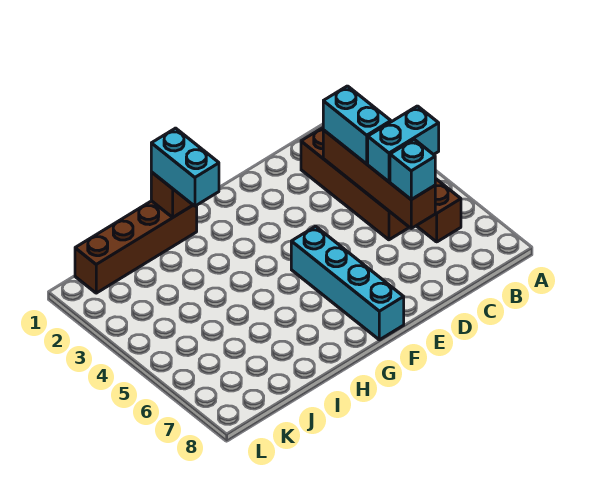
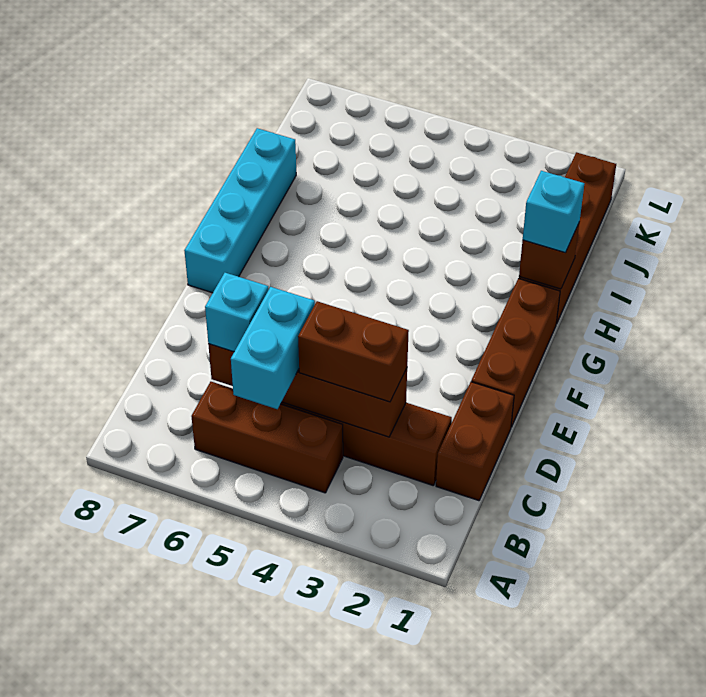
none -> brown 1x2 brick [436,382,514,501]
cyan 1x2 brick [323,86,391,164] -> brown 1x2 brick [298,301,409,402]
none -> brown 1x3 brick [471,278,560,427]
cyan 1x4 brick [291,226,404,340] -> cyan 1x4 brick turned to [184,128,296,293]
cyan 1x2 brick [151,128,219,206] -> cyan 1x1 brick [523,171,584,253]

